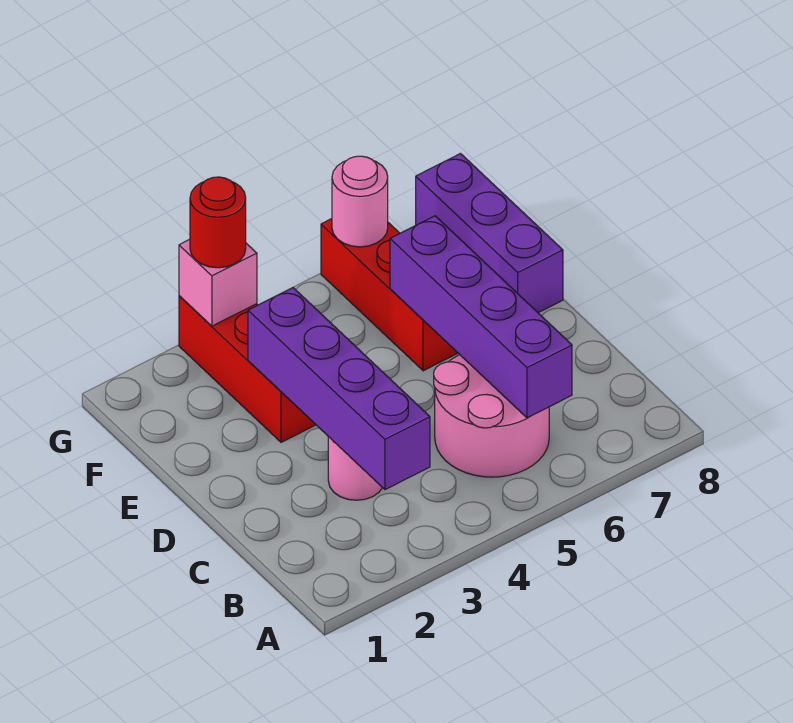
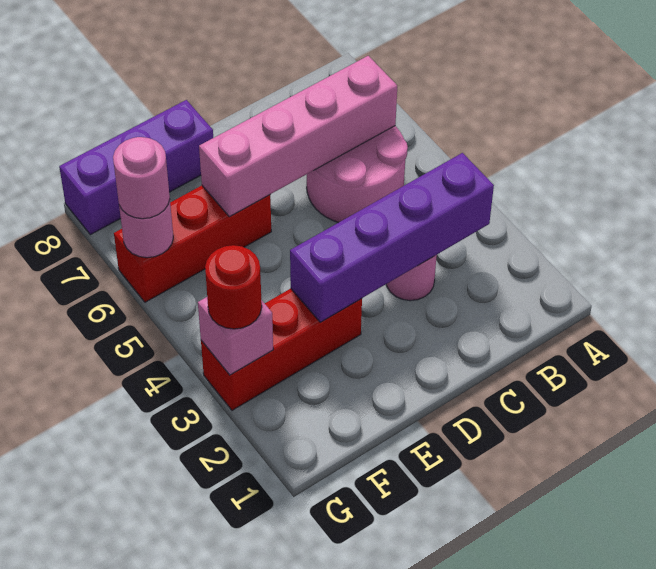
purple 1x4 brick [390,216,572,418] -> pink 1x4 brick [199,56,397,217]
none -> pink 1x1 round brick [113,137,170,219]

